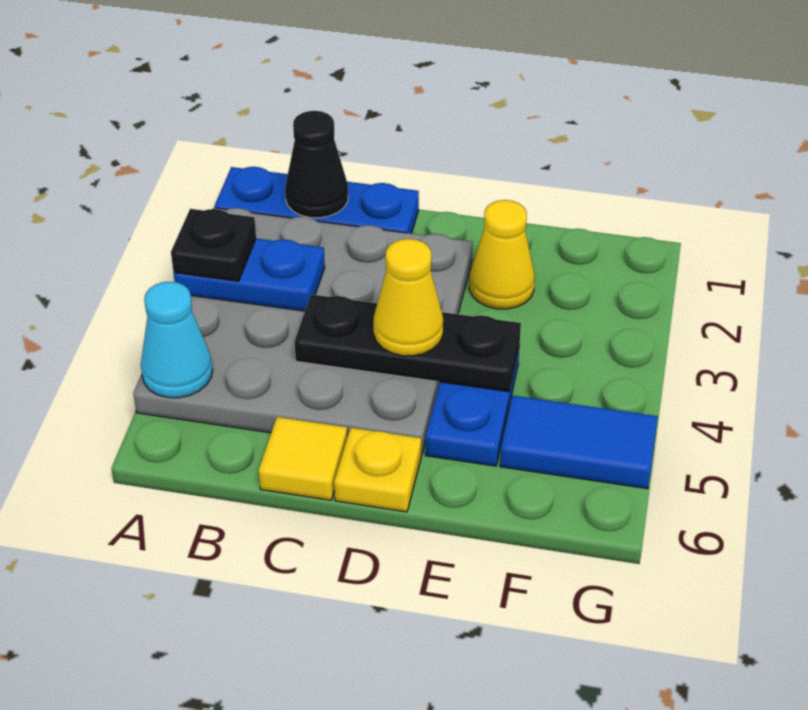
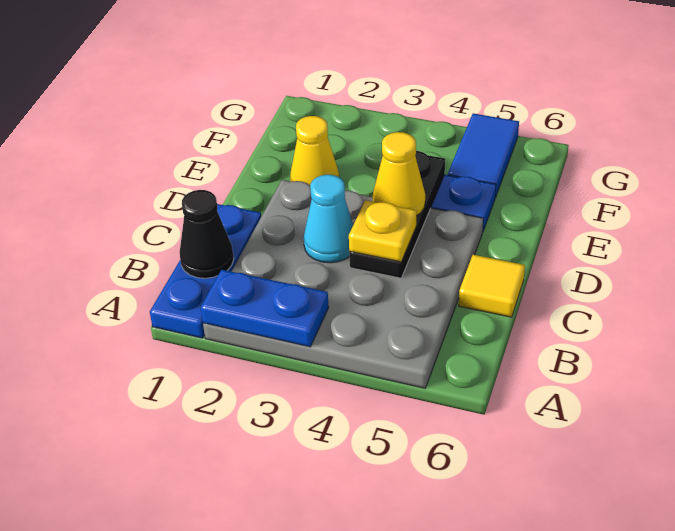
blue 1x2 plate [174,238,325,311] -> blue 1x2 plate turned to [201,270,329,347]
black 1x1 plate [171,209,256,281] -> none
cyan 1x1 cone [141,282,213,398] -> cyan 1x1 cone moved to [304,175,353,263]
yellow 1x1 plate [334,428,421,512] -> yellow 1x1 plate moved to [349,200,417,262]

